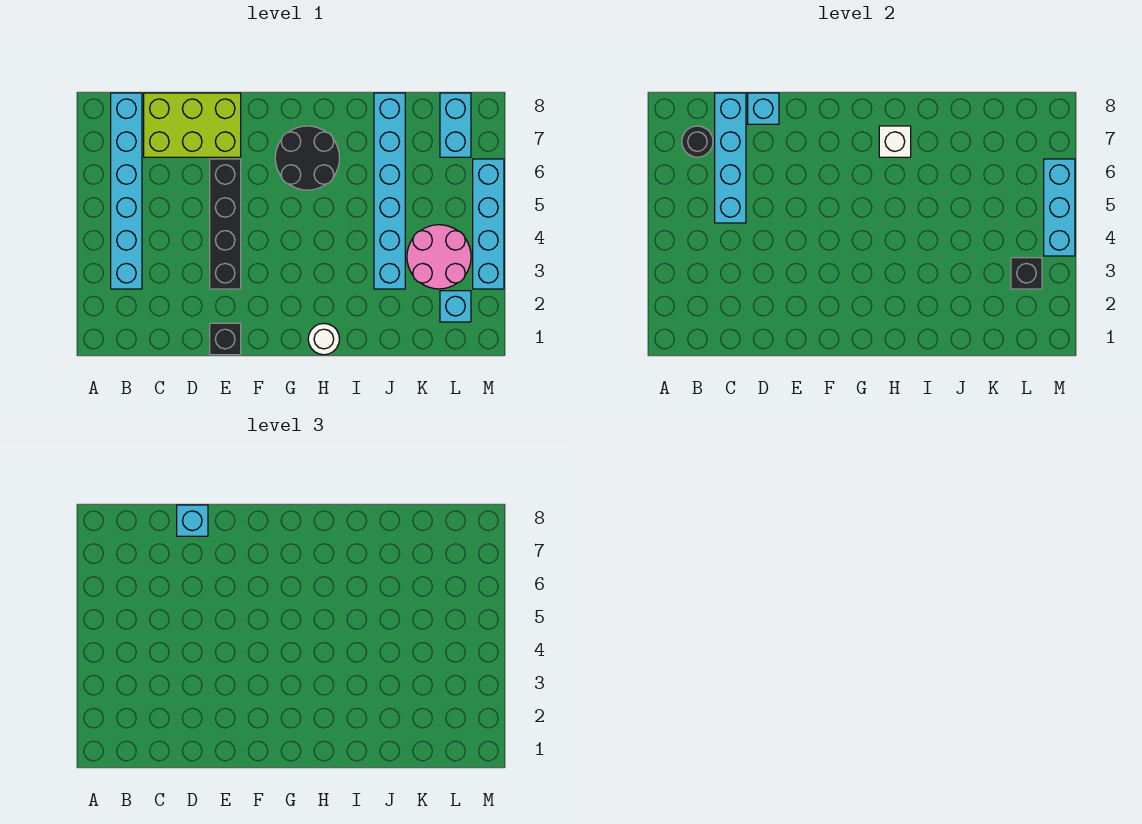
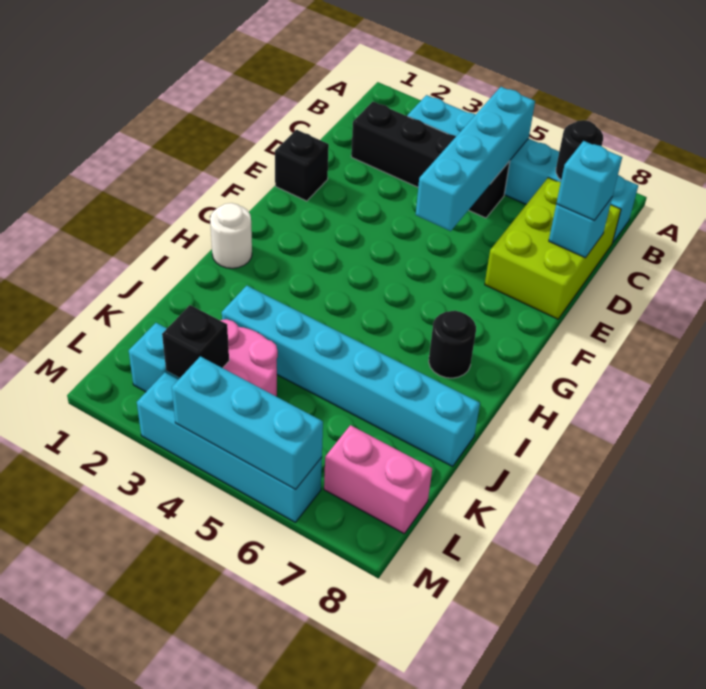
cyan 1x4 brick [715,93,746,223] -> cyan 1x4 brick turned to [416,87,535,231]
black 1x4 brick [210,159,241,289] -> black 1x4 brick moved to [351,102,510,218]
black 2x2 round brick [275,126,340,190] -> black 1x1 round brick [429,311,476,378]
white 1x1 brick [879,126,911,157] -> none
cyan 1x2 brick [440,93,471,157] -> pink 1x2 brick [324,425,432,533]

